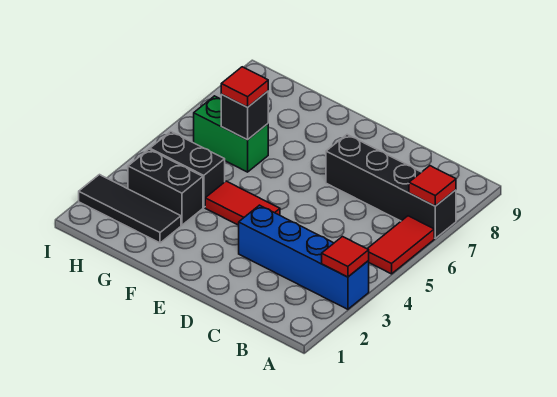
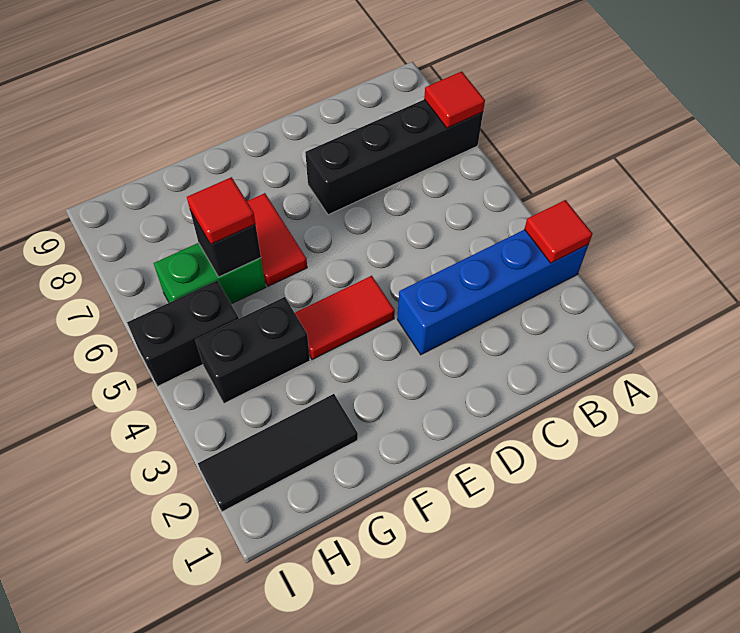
red 1x2 tile [367,216,434,274] -> red 1x2 tile moved to [247,193,307,286]
black 1x2 brick [128,149,203,225] -> black 1x2 brick moved to [127,281,239,386]

